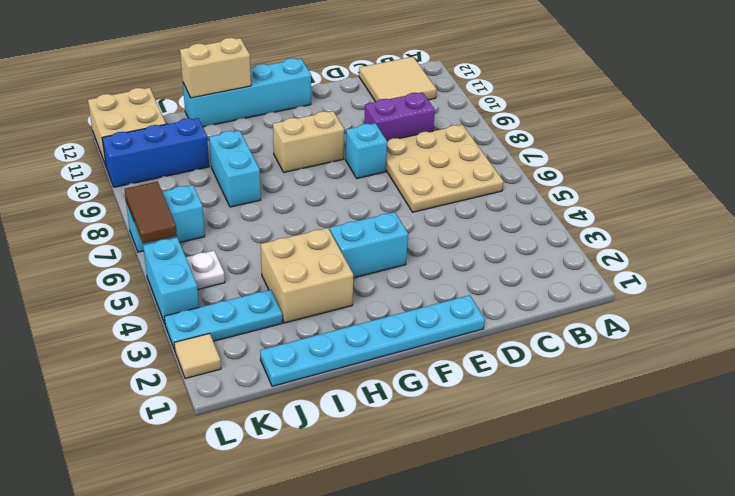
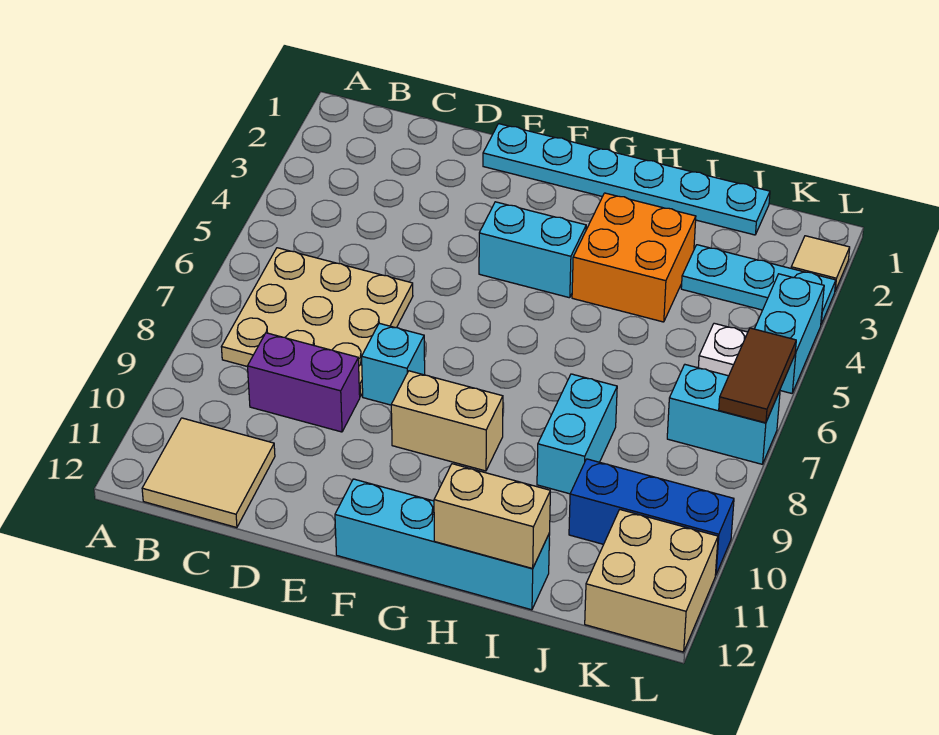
tan 2x2 brick [261,228,353,323] -> orange 2x2 brick [572,193,696,322]

